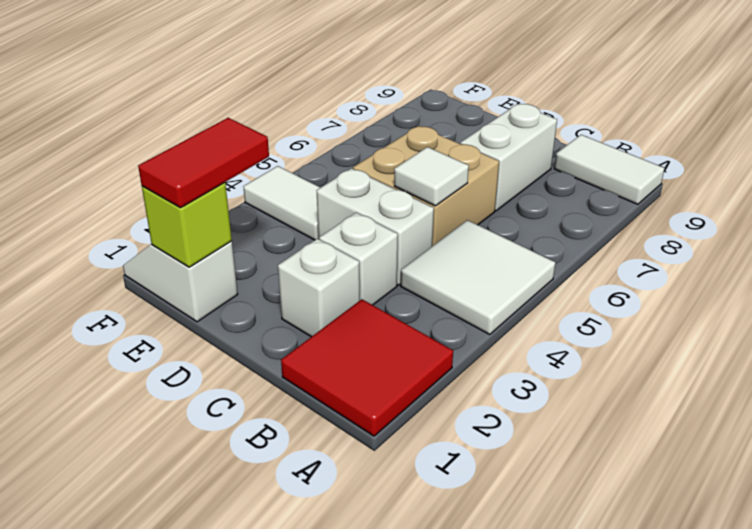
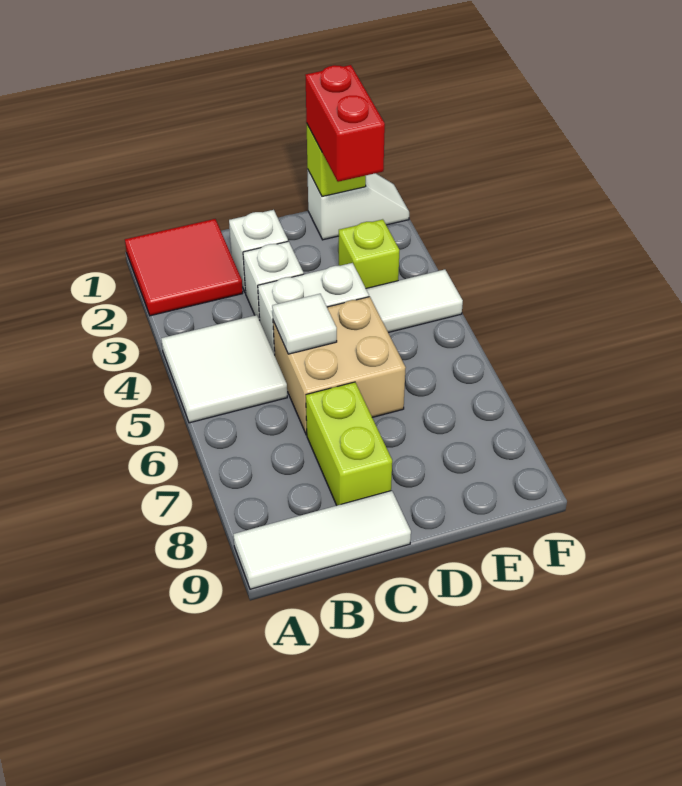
white 1x2 tile [554,135,665,204] -> white 1x3 tile [233,491,411,589]
white 1x2 brick [460,104,557,211] -> lime 1x2 brick [306,382,392,505]
red 1x2 tile [138,118,269,208] -> red 1x2 brick [305,65,385,182]
none -> lime 1x1 brick [339,219,399,288]

